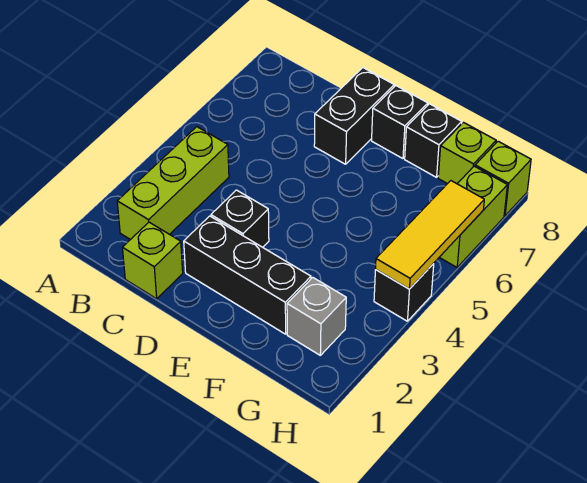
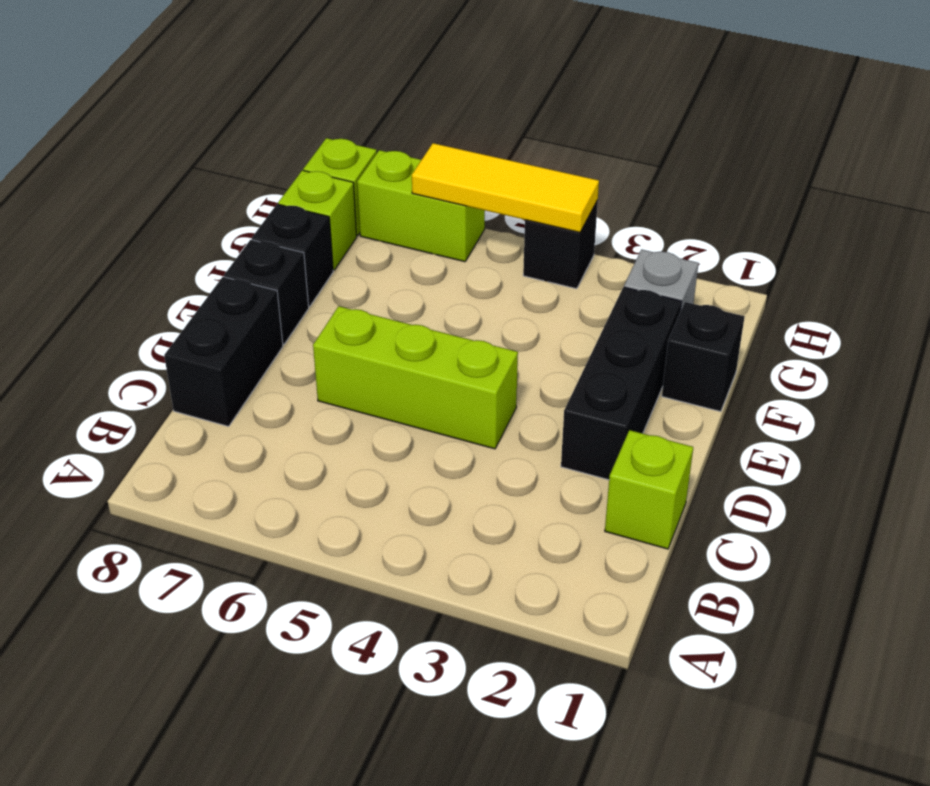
lime 1x3 brick [117,127,229,240] -> lime 1x3 brick moved to [313,306,518,449]
black 1x1 brick [211,190,269,247] -> black 1x1 brick moved to [662,302,745,412]
black 1x2 brick [314,68,394,164] -> black 1x2 brick turned to [164,277,283,426]

